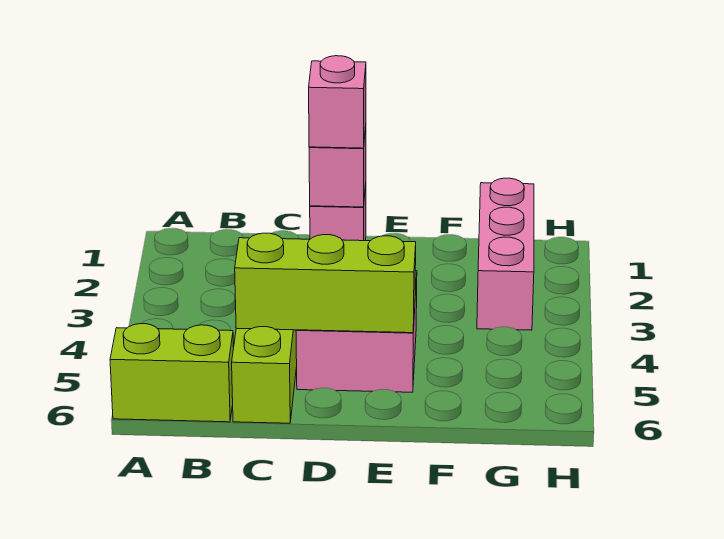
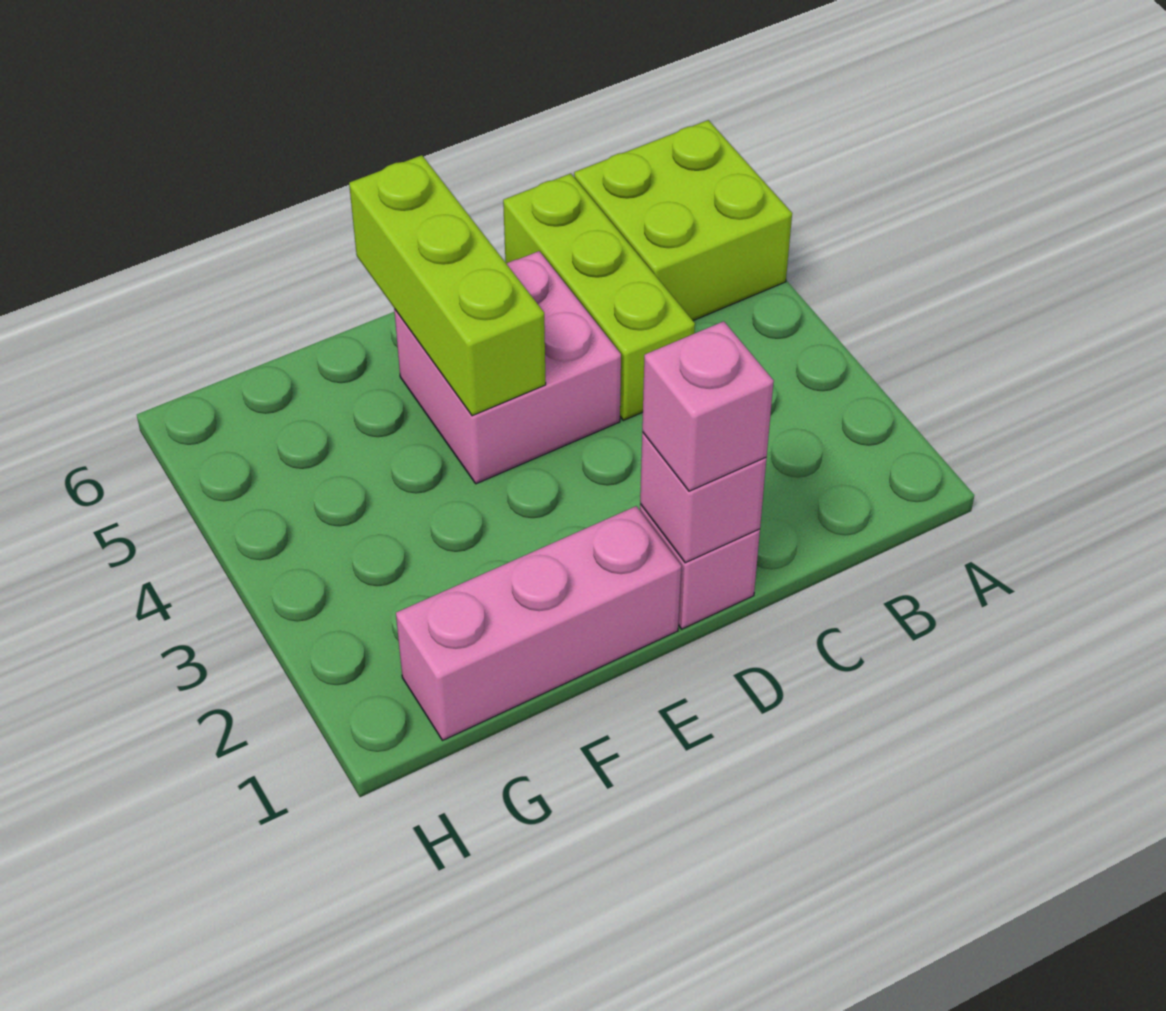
lime 1x2 brick [110,324,234,422] -> lime 2x2 brick [574,120,792,321]
lime 1x3 brick [235,233,416,333] -> lime 1x3 brick turned to [349,155,546,416]
pink 1x3 brick [477,178,534,330] -> pink 1x3 brick turned to [396,506,681,741]

